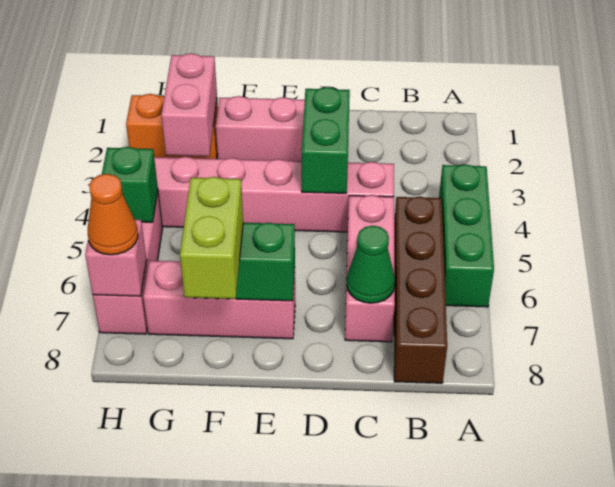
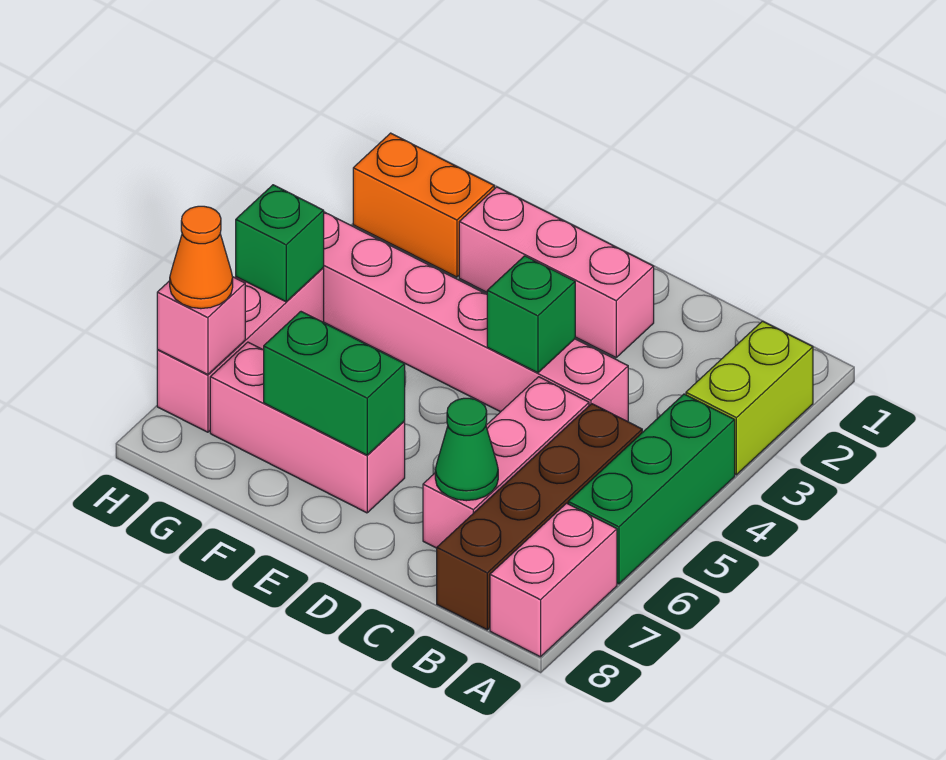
green 1x2 brick [302,87,350,193] -> green 1x1 brick [487,256,575,373]
lime 1x2 brick [180,177,243,299] -> lime 1x2 brick moved to [686,321,813,475]
pink 1x2 brick [161,53,217,157] -> pink 1x2 brick moved to [490,503,617,657]

